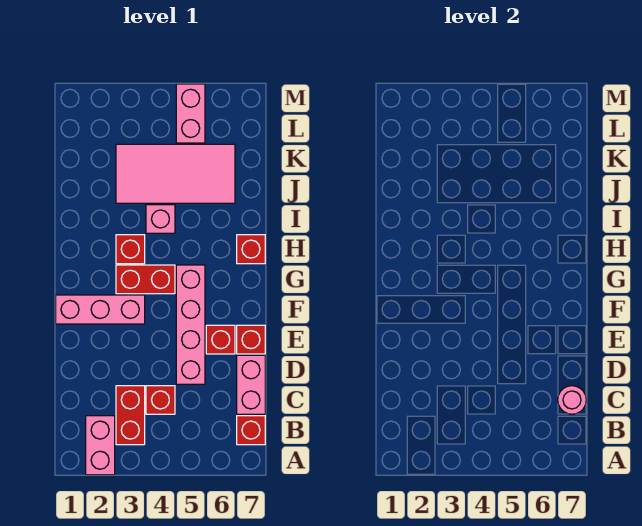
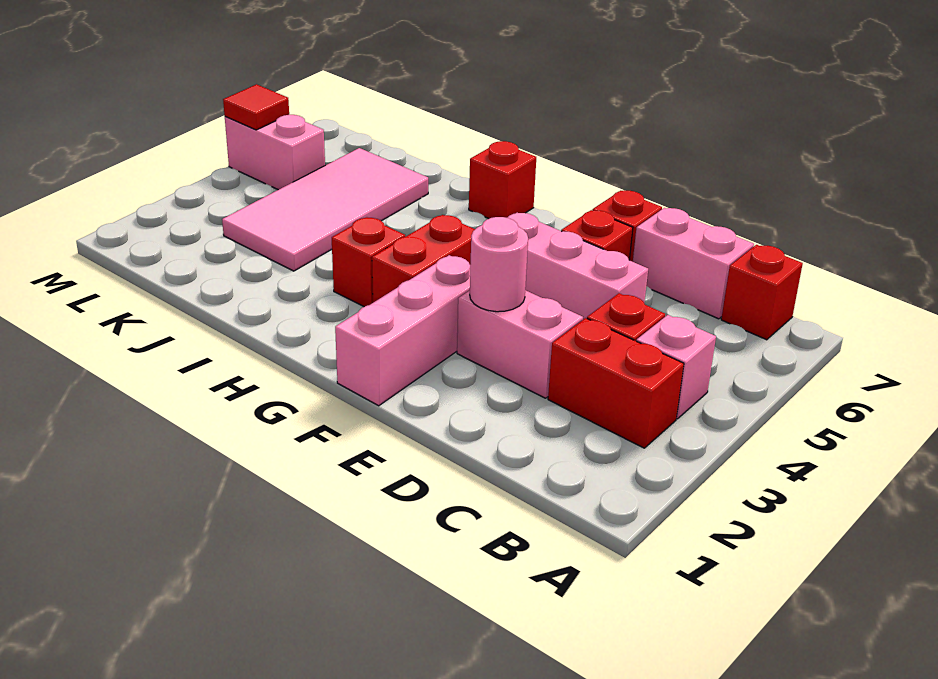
pink 1x2 brick [86,416,115,475] -> pink 1x2 brick moved to [457,290,583,398]
pink 1x1 round brick [558,386,586,414] -> pink 1x1 round brick moved to [470,217,528,312]
pink 1x4 brick [176,265,205,384] -> pink 1x3 brick [507,213,648,319]
pink 1x1 brick [146,205,175,233] -> pink 1x1 brick moved to [636,315,716,419]
none -> red 1x1 tile [223,84,289,130]

